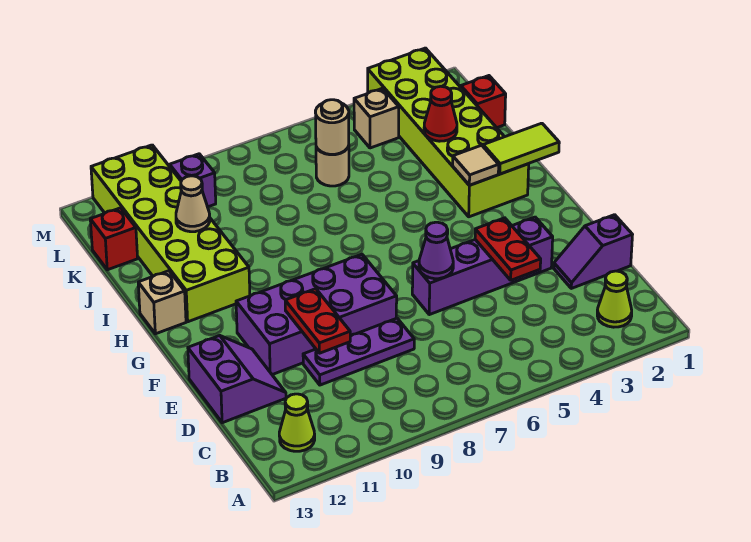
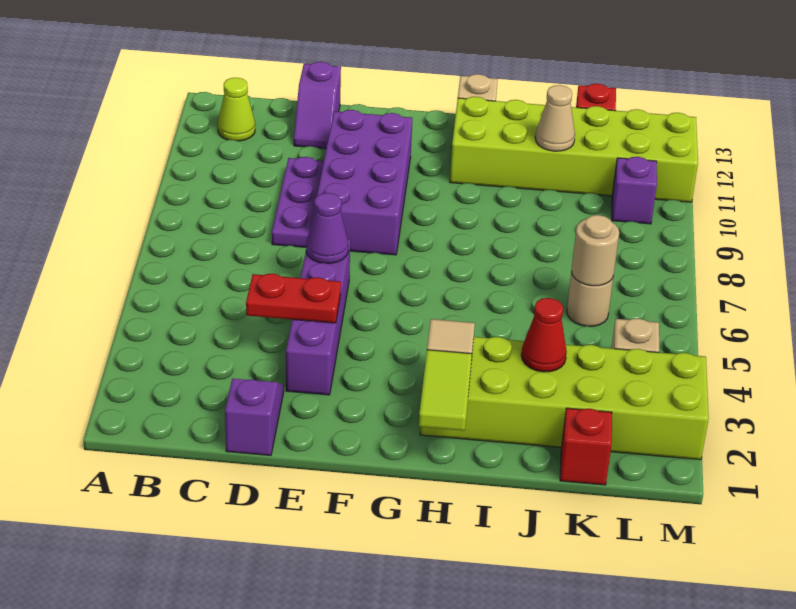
lime 1x1 cone [597,271,632,327] -> none
red 1x2 plate [285,289,350,353] -> none
purple 2x2 slope [188,336,286,423] -> purple 1x2 slope [294,62,341,149]

